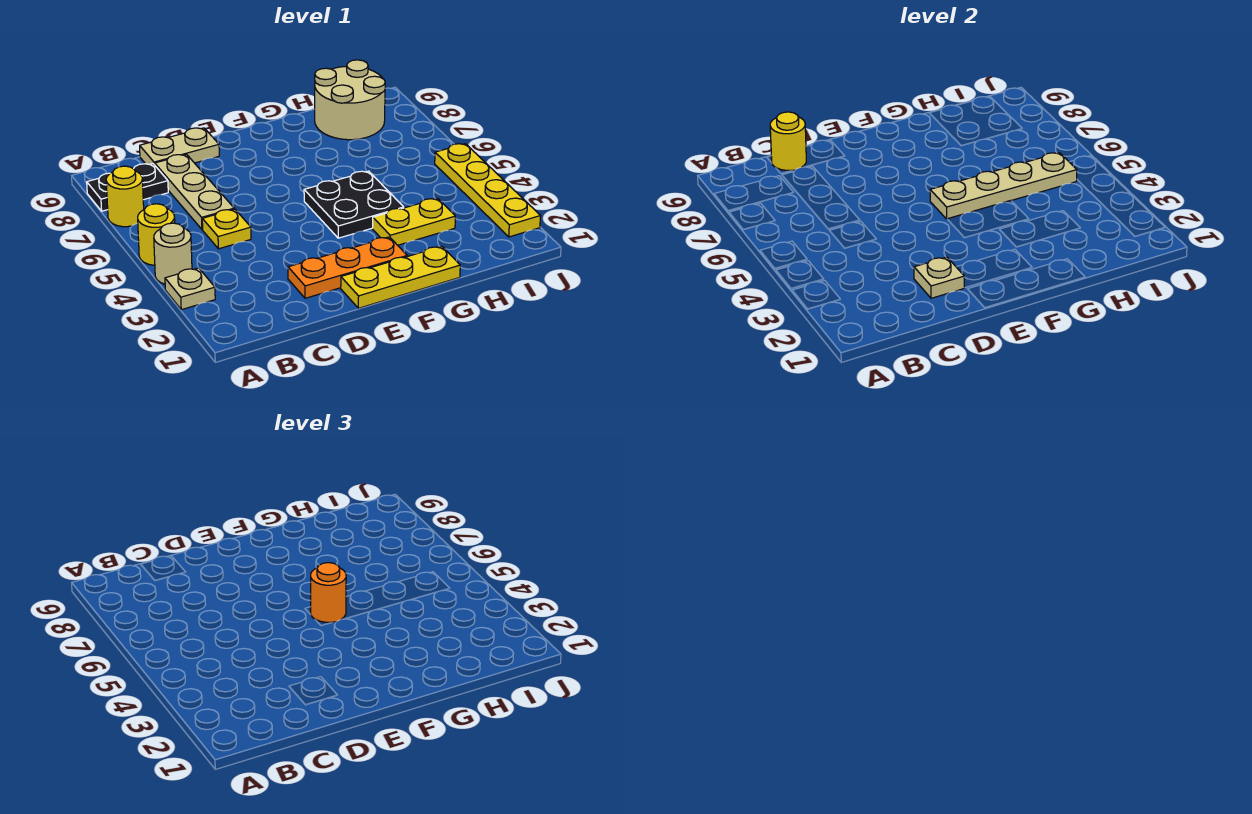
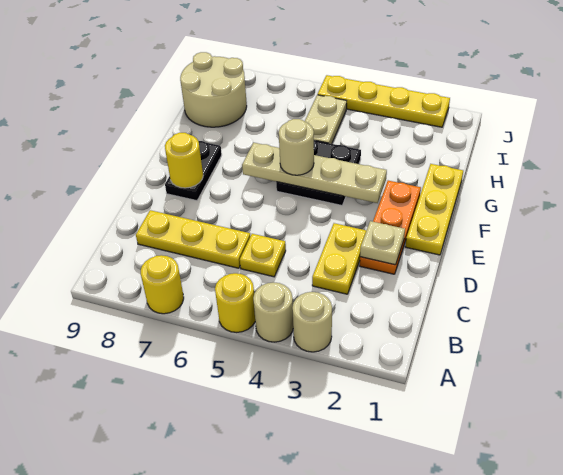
tan 1x1 plate [165,268,215,310] -> tan 1x1 round brick [292,292,332,352]
black 1x2 plate [87,164,168,211] -> black 1x2 plate moved to [165,141,222,201]
tan 1x3 plate [155,154,234,229] -> yellow 1x3 plate [136,210,250,268]
tan 1x2 plate [140,128,219,165] -> tan 1x2 plate moved to [305,95,347,144]
yellow 1x1 round brick [770,112,806,170] -> yellow 1x1 round brick moved to [165,133,203,188]
tan 1x4 plate [930,153,1077,219] -> tan 1x4 plate turned to [242,143,387,203]
orange 1x1 round brick [311,563,346,622] -> tan 1x1 round brick [279,119,314,175]
yellow 1x2 plate [373,198,455,245] -> yellow 1x2 plate moved to [312,223,366,294]

